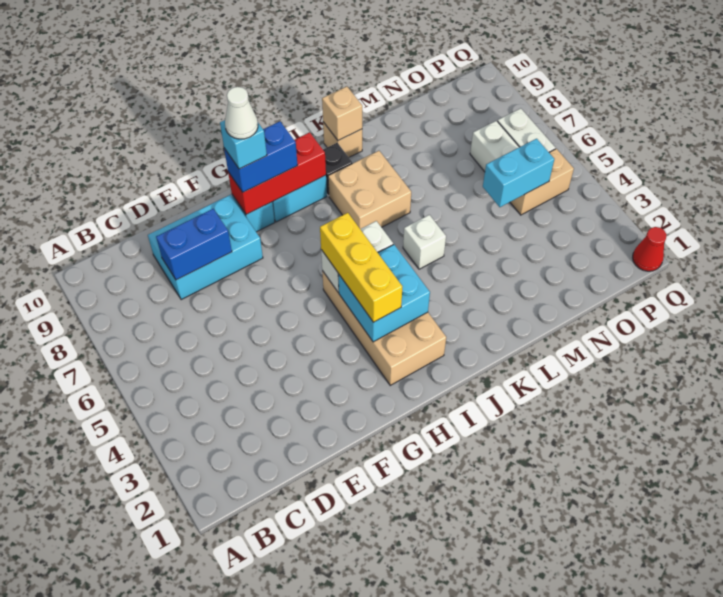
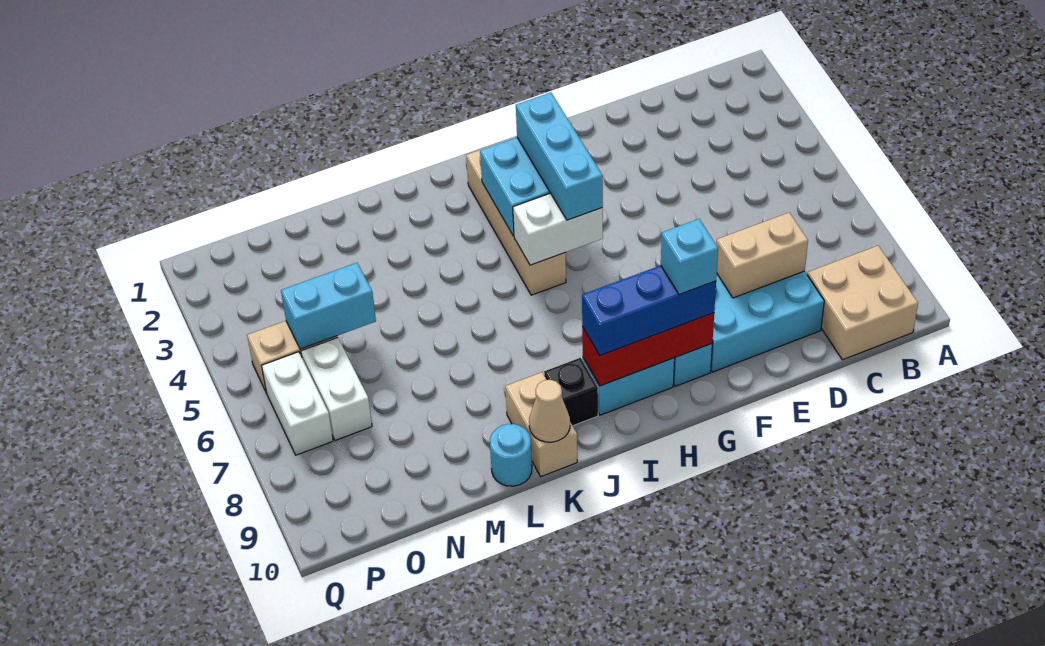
blue 1x2 brick [156,209,232,280] -> tan 1x2 brick [716,213,808,298]
blue 1x2 brick [224,121,298,192] -> blue 1x3 brick [582,266,716,356]
white 1x1 cone [225,87,258,139] -> none
tan 2x4 brick [322,271,446,385] -> tan 1x4 brick [466,143,566,295]
yellow 1x3 brick [320,213,402,322] -> cyan 1x3 brick [516,93,603,220]
tan 2x2 brick [328,151,411,229] -> tan 2x2 brick moved to [807,246,918,360]
white 1x1 brick [403,215,446,269] -> none
tan 1x1 brick [323,122,362,157] -> tan 1x2 brick [505,372,577,477]
tan 1x1 brick [322,86,362,140] -> tan 1x1 cone [529,380,570,442]
none -> cyan 1x1 round brick [490,424,532,486]
red 1x1 cone [633,227,667,271] -> none

